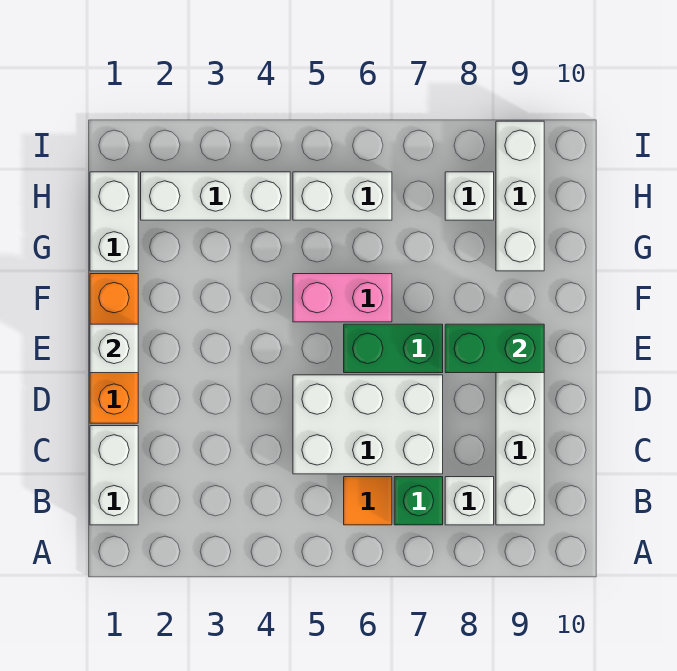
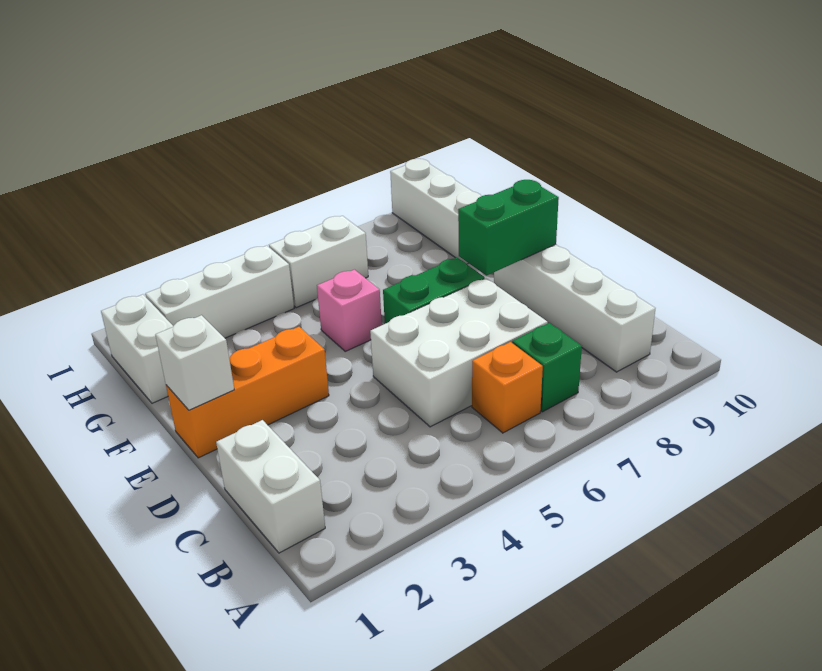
orange 1x1 tile [344,477,392,525] -> orange 1x1 brick [472,342,543,433]
white 1x1 brick [445,477,494,525] -> none
orange 1x3 brick [90,274,138,423] -> orange 1x3 brick turned to [166,327,329,458]
pink 1x2 brick [293,274,392,322] -> pink 1x1 brick [317,270,382,351]
white 1x1 brick [445,172,494,220] -> none

